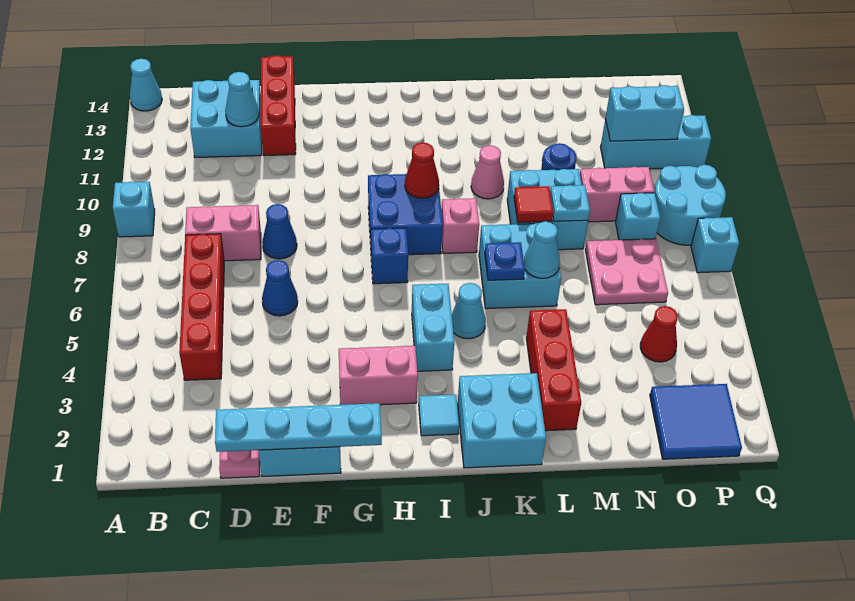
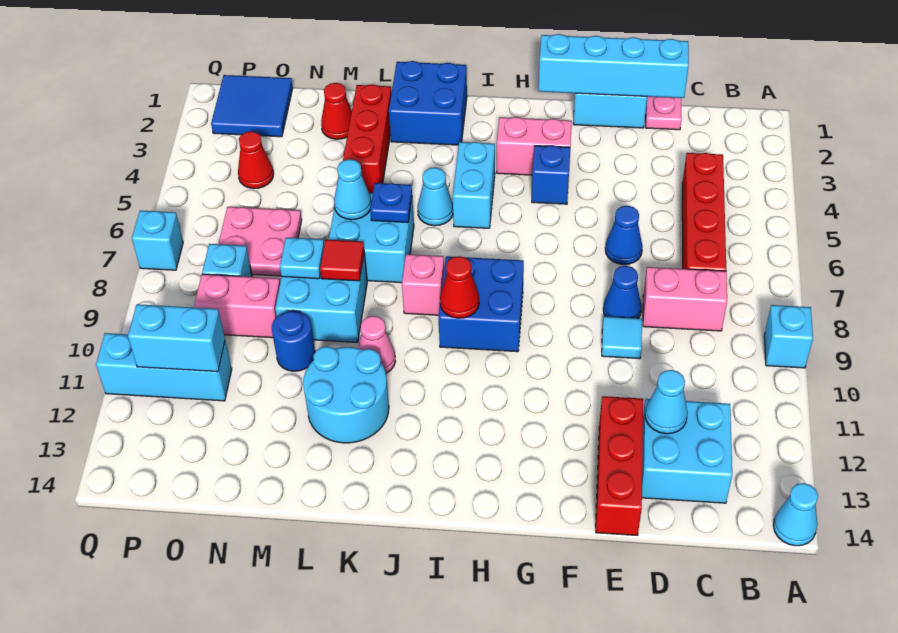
cyan 1x4 plate [215,403,382,452] -> cyan 1x4 brick [539,34,689,98]
blue 1x1 brick [371,228,408,284] -> blue 1x1 brick moved to [532,146,570,204]
cyan 1x1 tile [419,395,459,436] -> cyan 1x1 tile moved to [602,316,642,359]
cyan 2x2 brick [458,373,546,468] -> blue 2x2 brick [389,61,467,145]
none -> red 1x1 cone [321,83,352,139]
cyan 2x2 round brick [654,165,726,245] -> cyan 2x2 round brick moved to [303,347,389,443]

